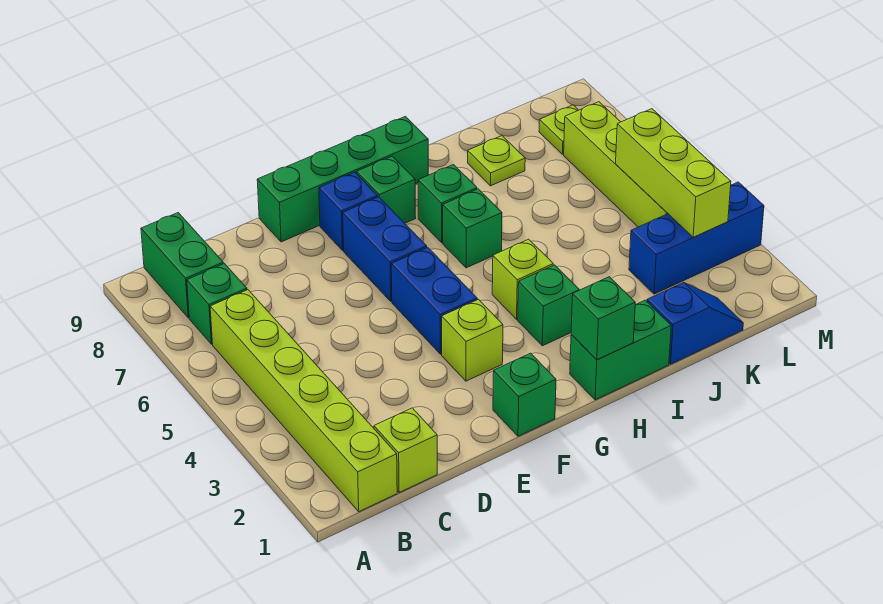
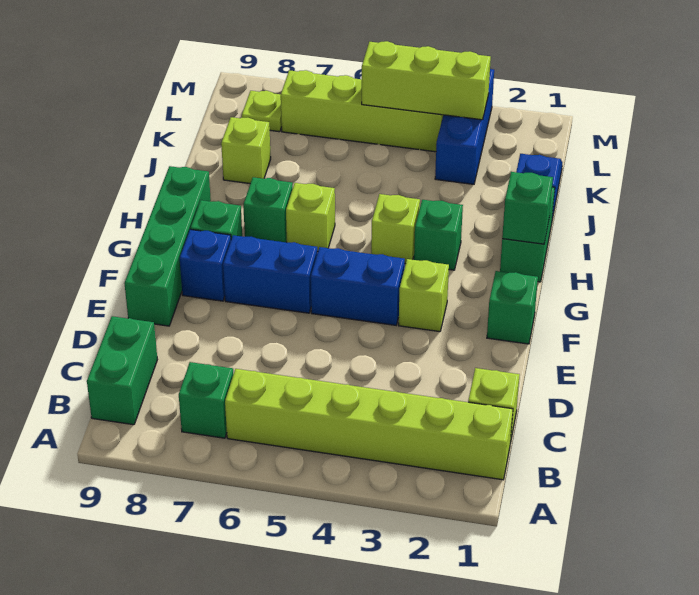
green 1x2 brick [141,213,223,318] -> green 1x2 brick turned to [87,316,157,425]
green 1x1 brick [443,189,502,268] -> lime 1x1 brick [286,183,335,252]
lime 1x1 plate [468,136,525,186] -> lime 1x1 brick [221,117,271,183]

